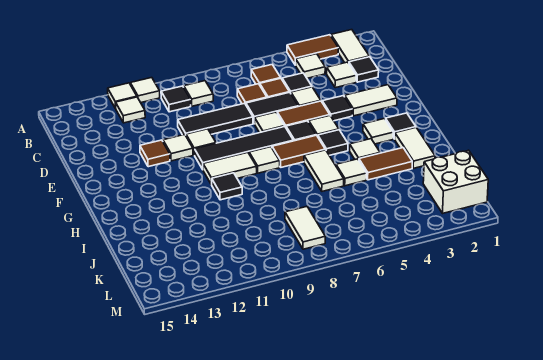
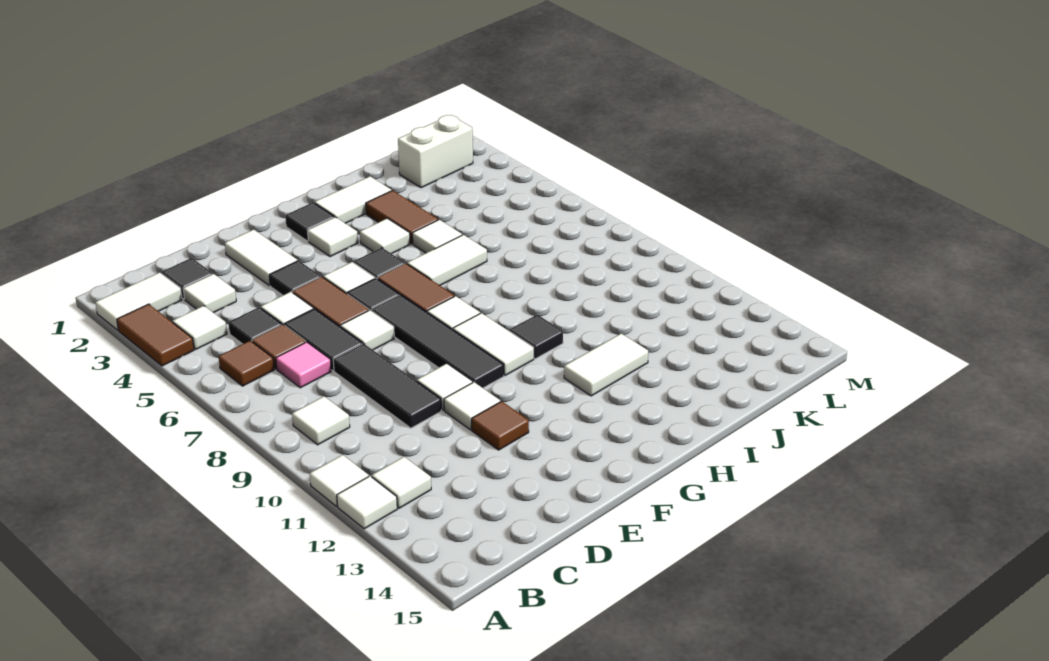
black 1x1 tile [161,86,191,112] -> none
brown 1x1 tile [237,84,267,104] -> pink 1x1 tile [276,342,331,388]
white 2x2 brick [423,150,488,213] -> white 1x2 brick [398,115,473,188]
white 1x2 tile [285,207,325,249] -> white 1x2 tile moved to [564,334,648,396]

